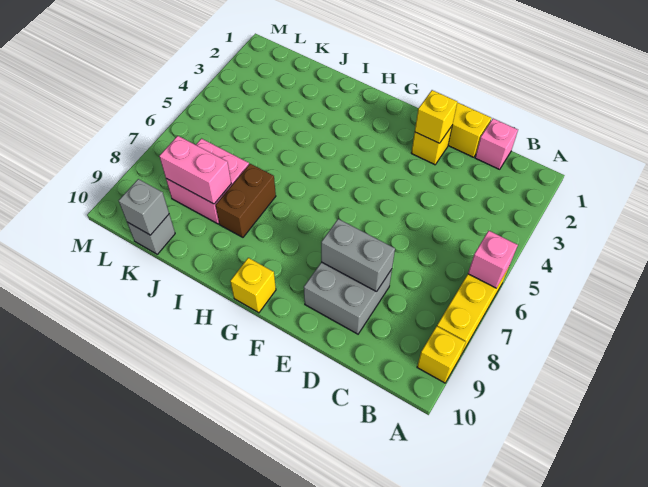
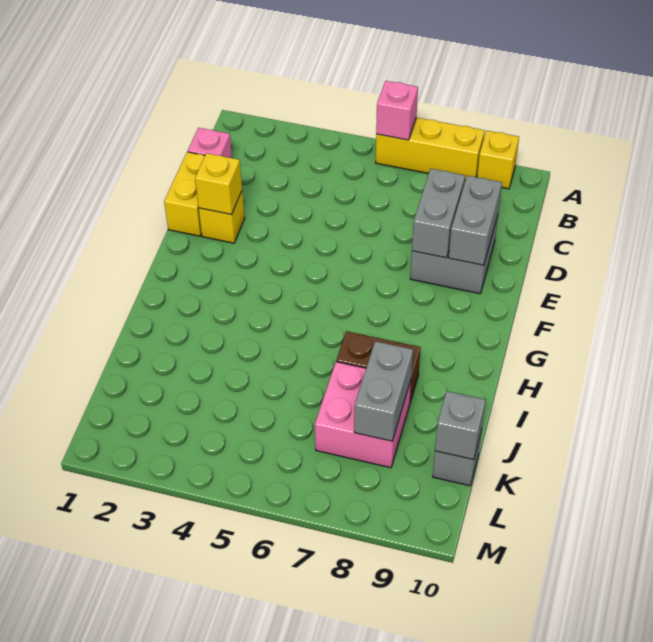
none -> grey 1x2 brick [449,176,502,265]
yellow 1x1 brick [230,258,276,313] -> none
pink 1x2 brick [159,136,231,204] -> grey 1x2 brick [354,341,413,441]

